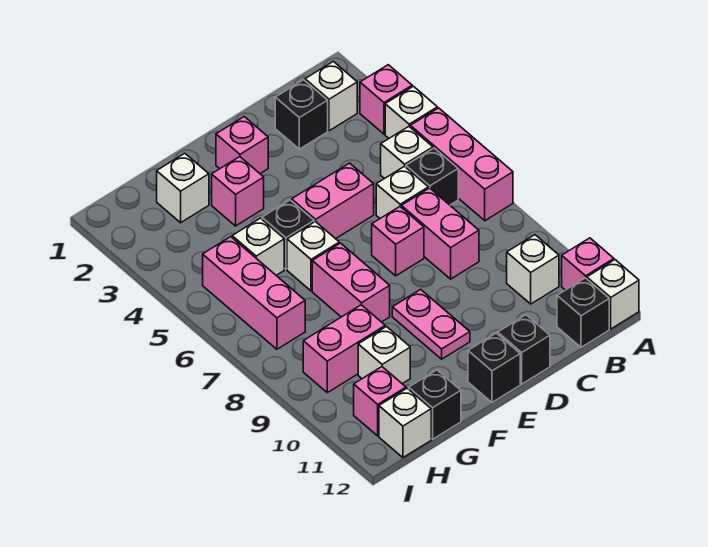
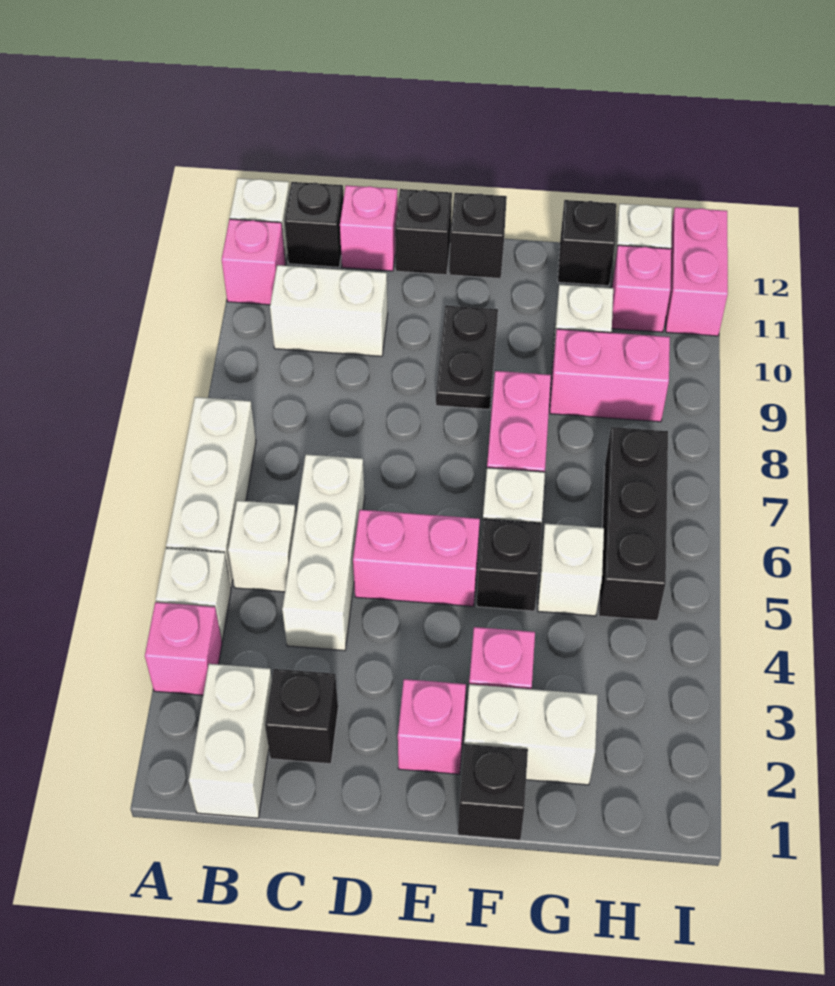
pink 1x3 brick [410,108,513,221] -> white 1x3 brick [166,397,256,587]
white 1x1 brick [305,61,357,131] -> white 1x2 brick [189,664,272,818]
black 1x1 brick [406,148,458,205] -> black 1x1 brick moved to [458,744,528,840]
white 1x1 brick [507,235,559,304] -> white 1x2 brick [270,265,388,356]
white 1x1 brick [376,166,428,218] -> white 1x3 brick [282,454,365,651]
pink 1x2 brick [401,188,479,279] -> pink 1x2 brick moved to [666,207,728,336]
pink 1x1 brick [372,207,424,276] -> pink 1x1 brick moved to [340,185,398,271]
pink 1x2 plate [392,289,470,359] -> black 1x2 plate [436,306,498,409]
white 1x1 brick [157,153,209,223] -> white 1x2 brick [464,684,597,785]
pink 1x3 brick [203,237,305,349] -> black 1x3 brick [599,427,668,621]

